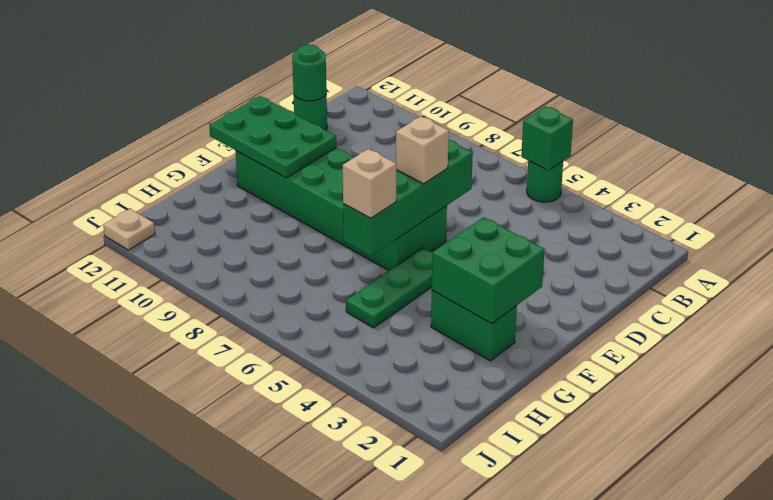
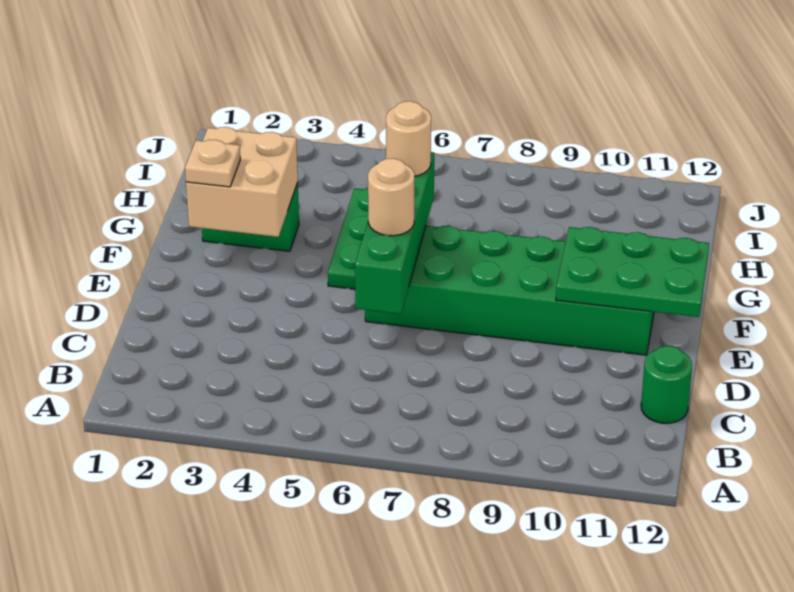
green 1x1 round brick [527,161,563,202] -> none
green 1x1 brick [521,106,573,170] -> none
green 1x1 round brick [292,45,326,101] -> none
tan 1x1 brick [396,116,449,184] -> tan 1x1 round brick [368,158,415,236]
green 2x2 brick [432,217,545,324] -> tan 2x2 brick [186,127,298,237]
tan 1x1 brick [343,149,396,218] -> tan 1x1 round brick [386,101,431,176]
tan 1x1 plate [103,209,155,250] -> tan 1x1 plate moved to [185,140,240,187]

